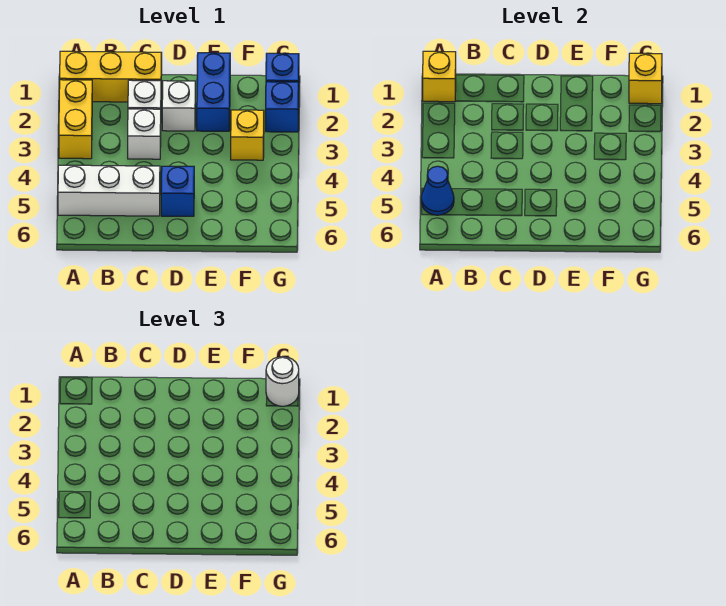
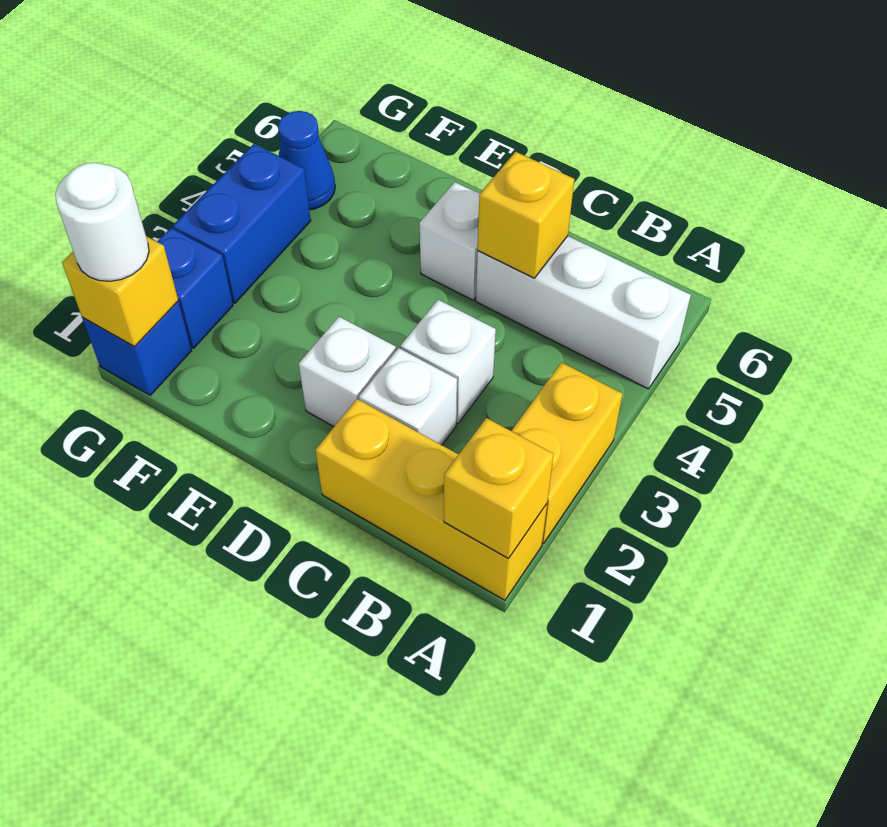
blue 1x1 cone [421,166,454,215] -> blue 1x1 cone moved to [278,111,335,210]
blue 1x1 brick [161,166,194,216] -> white 1x1 brick [420,182,479,300]
blue 1x2 brick [197,53,230,131] -> blue 1x2 brick moved to [173,144,311,303]
yellow 1x1 brick [231,110,264,160] -> yellow 1x1 brick moved to [478,152,574,278]

